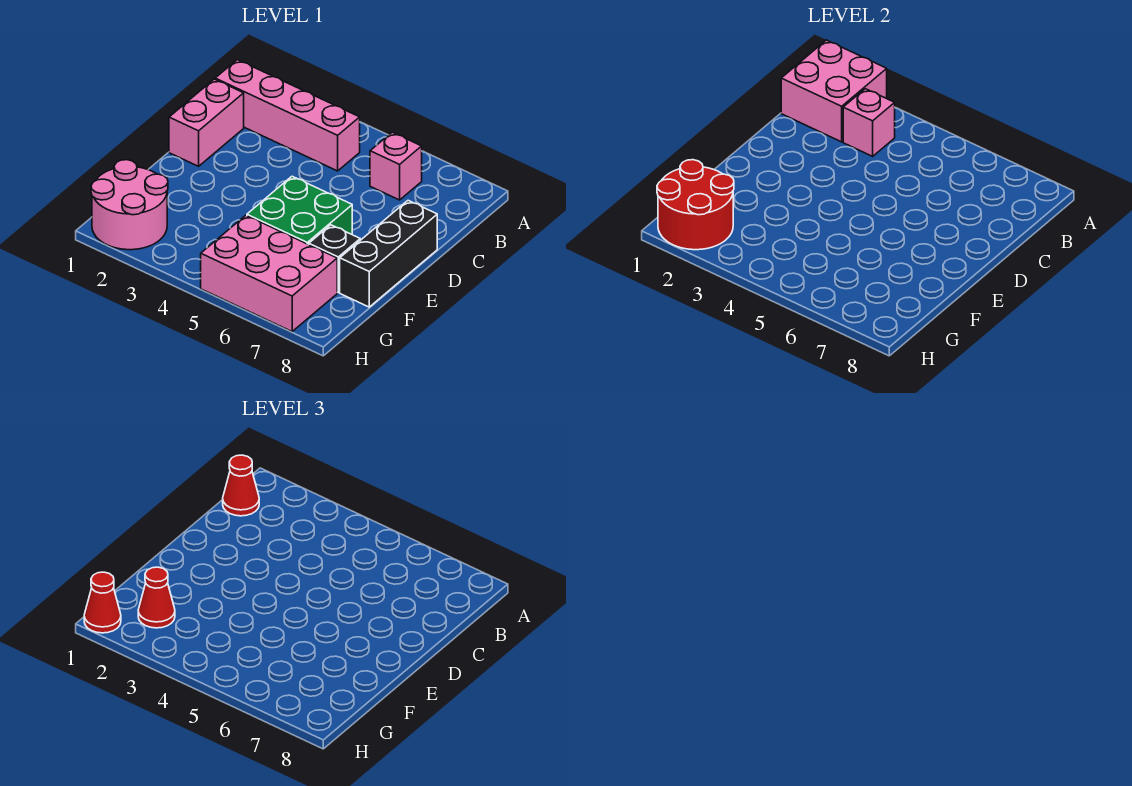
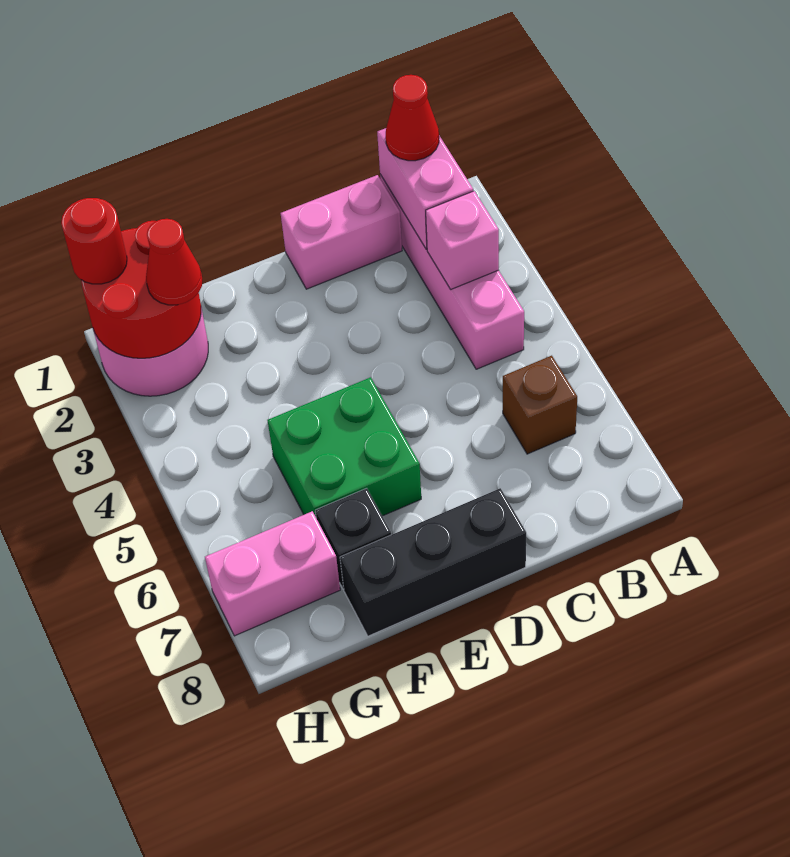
pink 2x2 brick [781,40,887,142] -> pink 1x2 brick [377,128,473,249]
pink 1x1 brick [370,132,422,200] -> brown 1x1 brick [503,356,577,454]
pink 2x3 brick [201,215,337,331] -> pink 1x2 brick [205,511,340,636]
red 1x1 cone [84,572,121,633] -> red 1x1 round brick [61,198,127,284]

